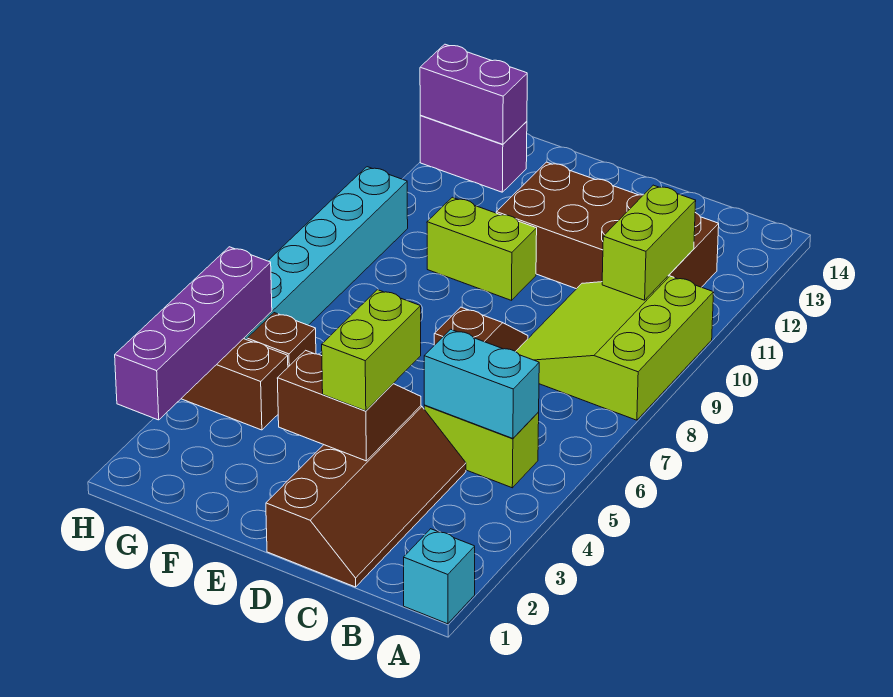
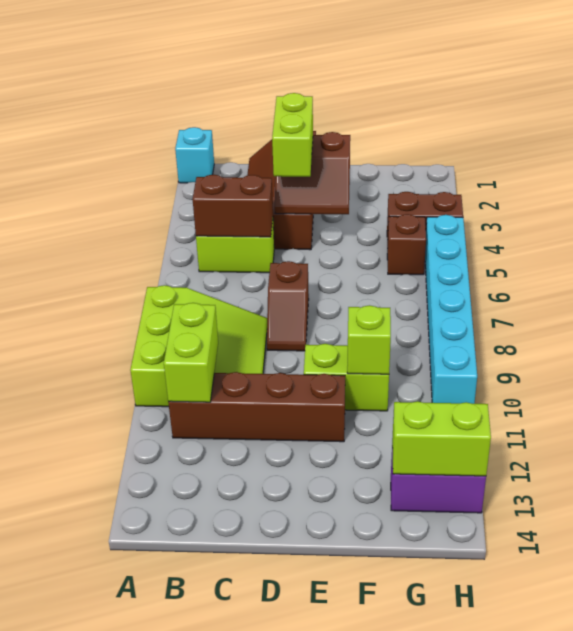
cyan 1x2 brick [424,329,539,438] -> brown 1x2 brick [193,175,273,237]
brown 2x4 brick [496,162,719,289] -> brown 1x4 brick [168,372,345,442]
none -> lime 1x1 brick [347,305,391,374]
purple 1x2 brick [420,44,527,144] -> lime 1x2 brick [392,401,491,476]
purple 1x4 brick [115,247,272,420] -> none

